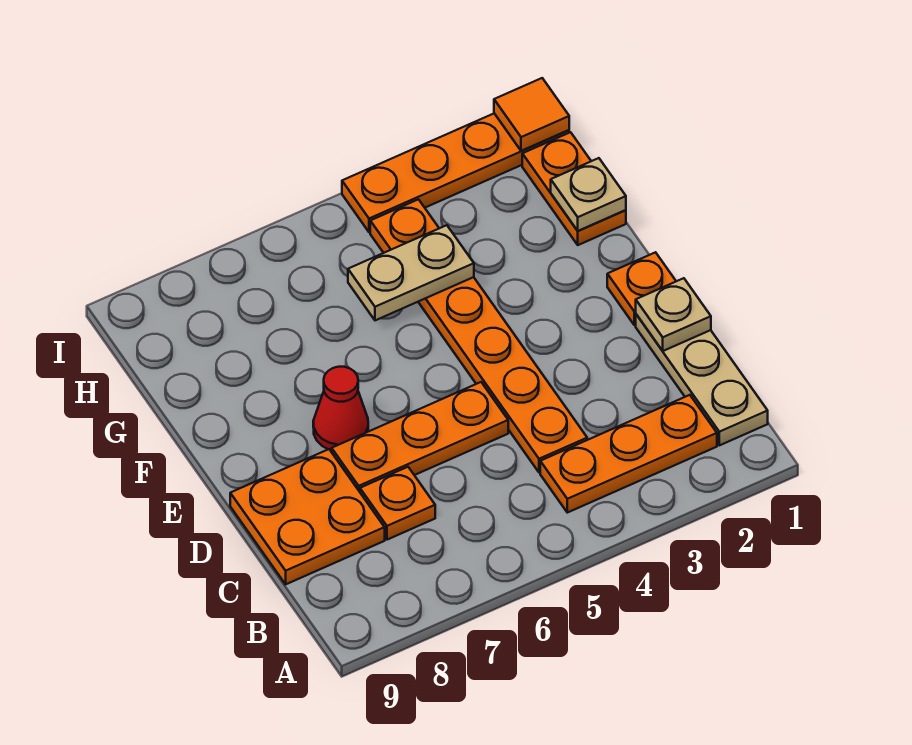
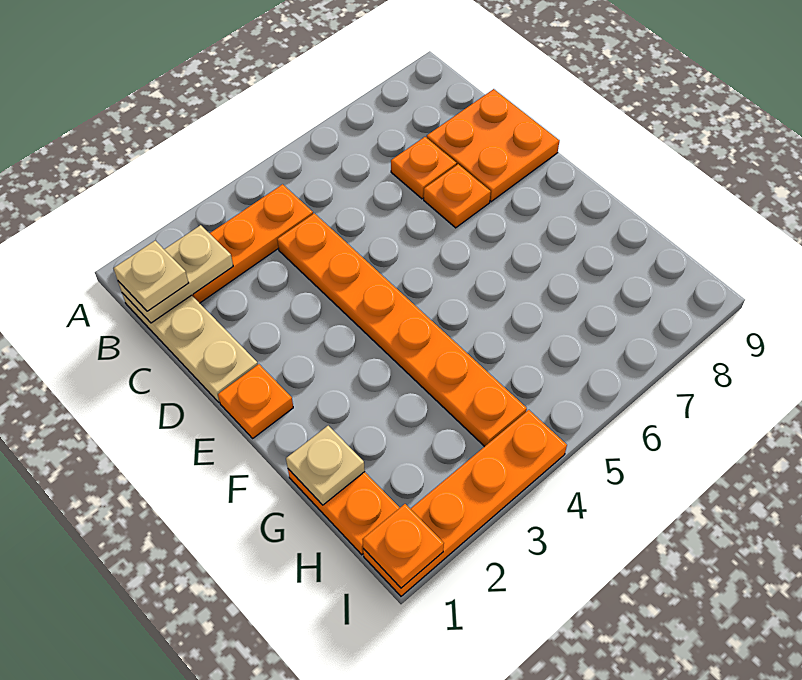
tan 1x1 plate [636,278,711,351] -> tan 1x1 plate moved to [114,241,189,311]
orange 1x3 plate [332,382,508,492] -> orange 1x1 plate [424,164,491,228]
red 1x1 cone [313,367,368,450] -> none
tan 1x2 plate [348,225,474,320] -> tan 1x2 plate moved to [118,225,233,323]
orange 1x1 tile [494,78,569,151] -> orange 1x1 plate [362,504,444,588]

